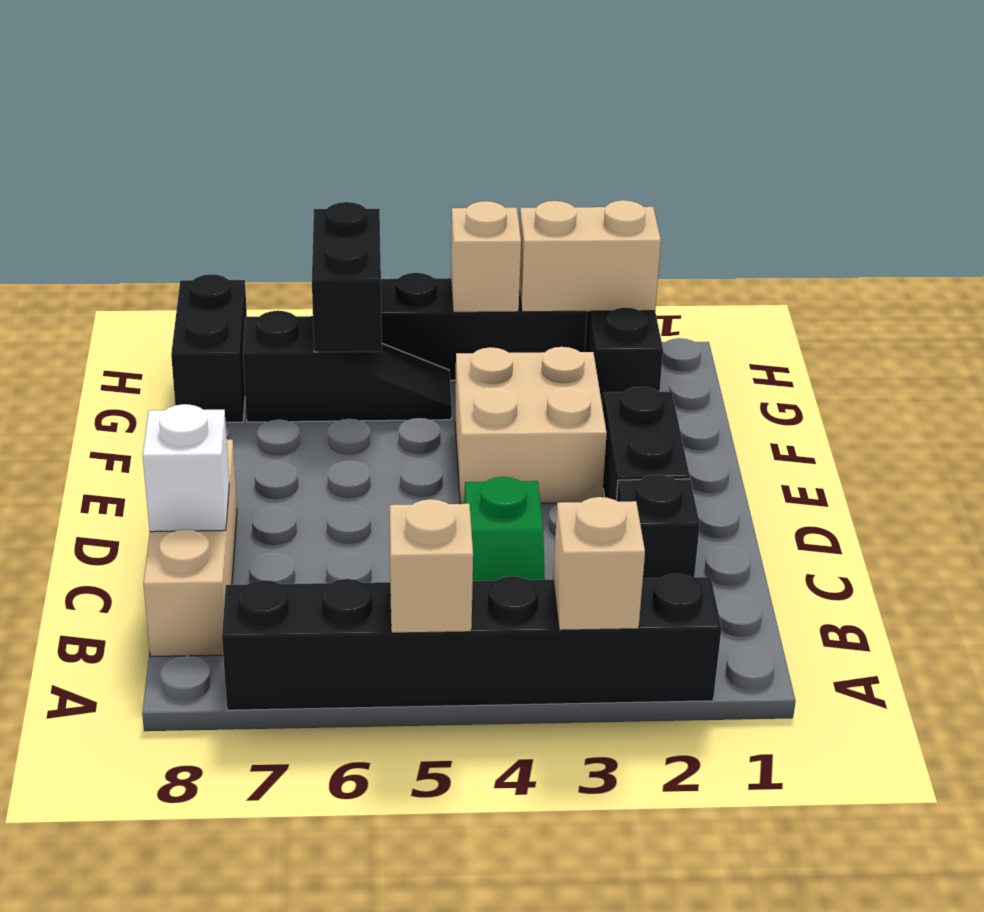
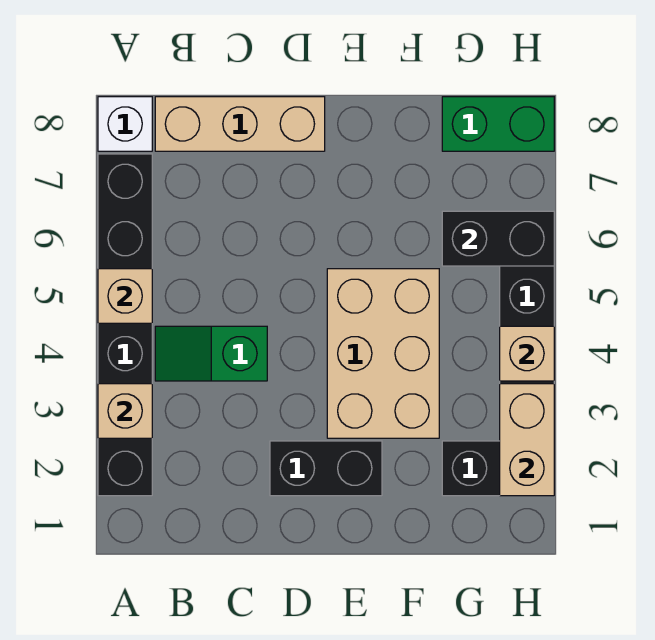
black 1x1 brick [616,475,700,578] -> none
white 1x1 brick [143,404,229,532] -> white 1x1 brick moved to [98,97,152,151]
tan 2x2 brick [455,347,607,504] -> tan 2x3 brick [327,269,439,438]
black 1x3 slope [243,311,452,422] -> none
black 1x2 brick [171,274,247,422] -> green 1x2 brick [442,97,554,151]

